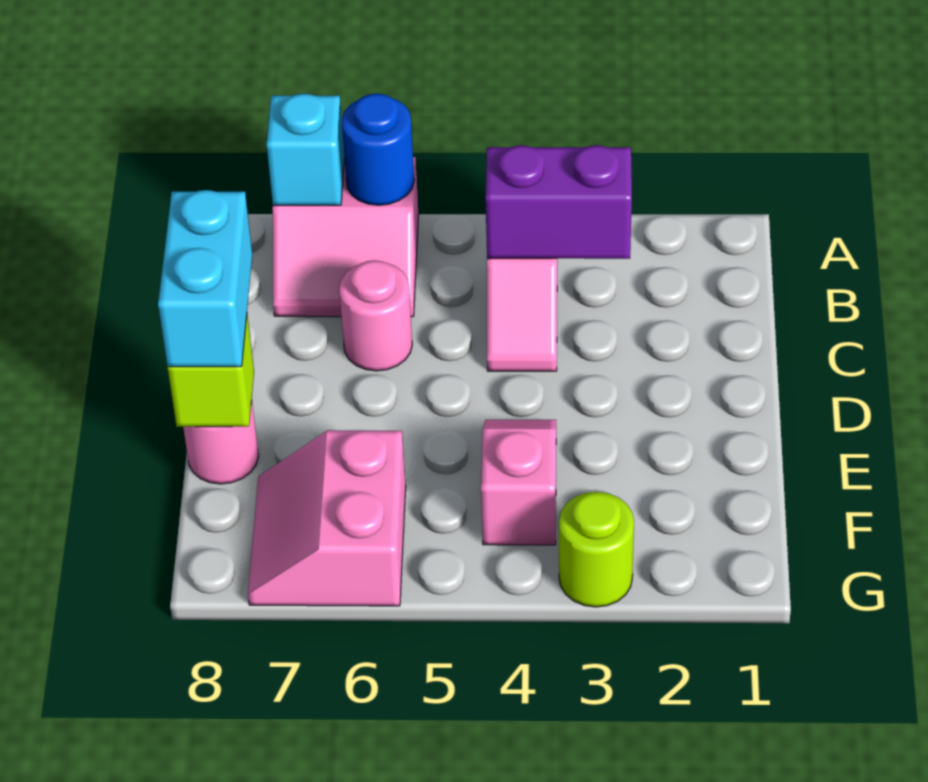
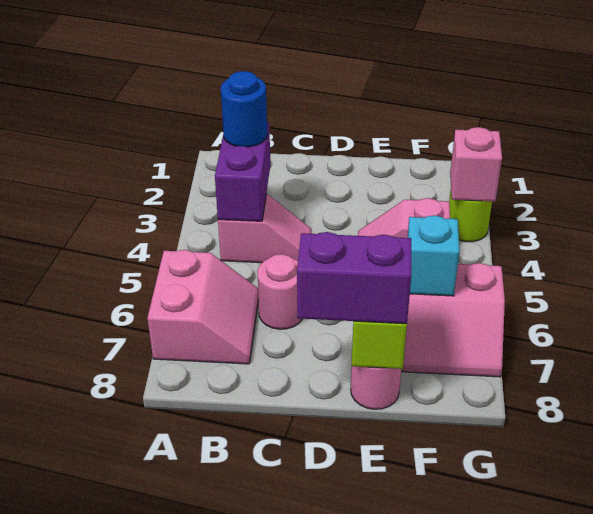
blue 1x1 round brick [342,94,414,205] -> blue 1x1 round brick moved to [221,71,267,147]
cyan 1x1 brick [267,94,345,205] -> cyan 1x1 brick moved to [408,215,459,296]
cyan 1x2 brick [158,190,252,367] -> purple 1x2 brick [297,232,411,324]
none -> pink 1x1 brick [450,127,502,202]

